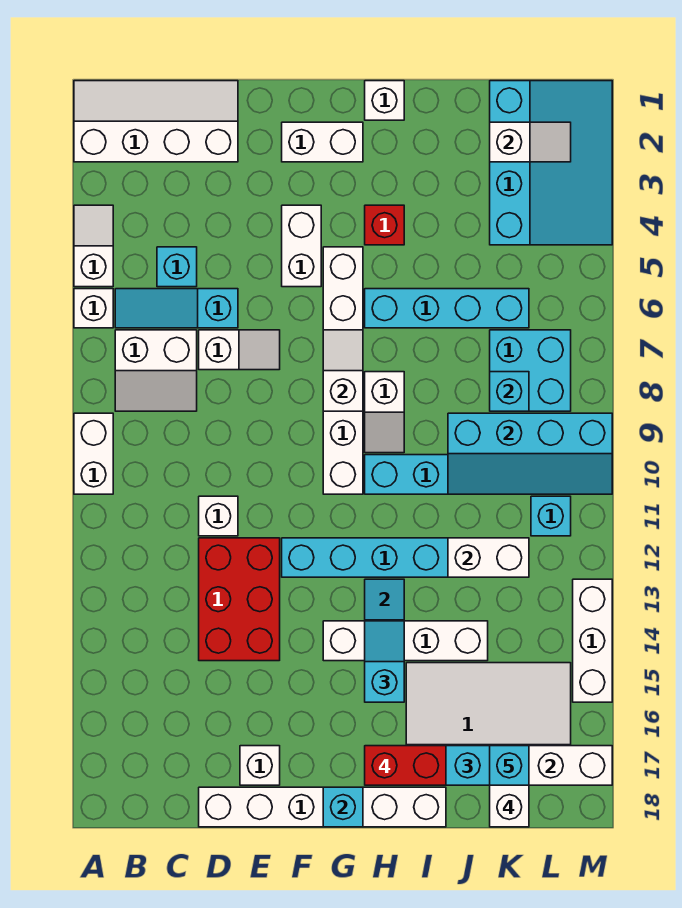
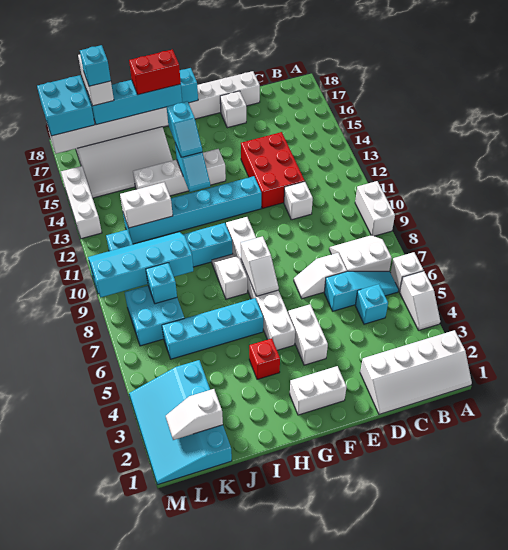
white 1x1 brick [365,81,404,120] -> none
none -> cyan 2x2 brick [37,75,95,136]

